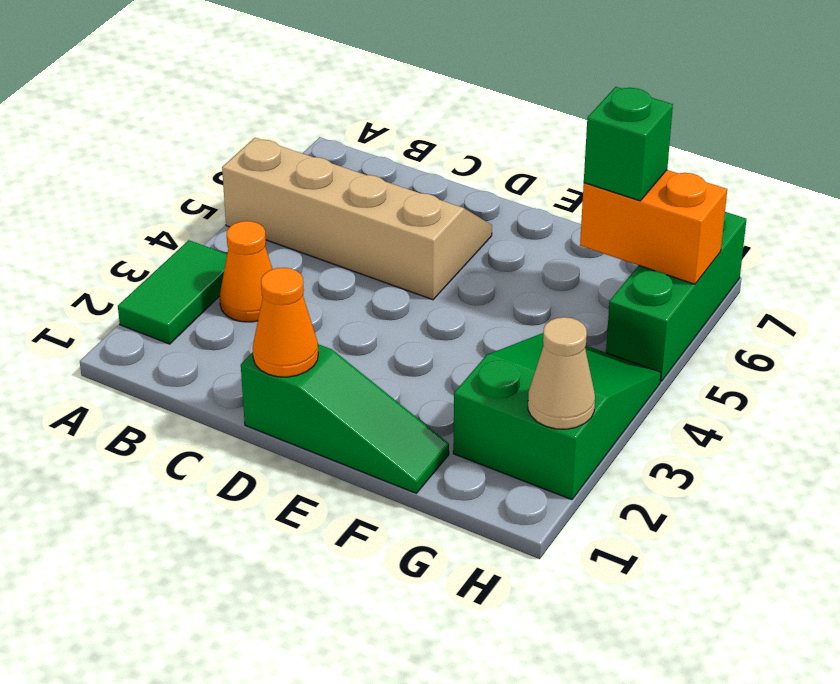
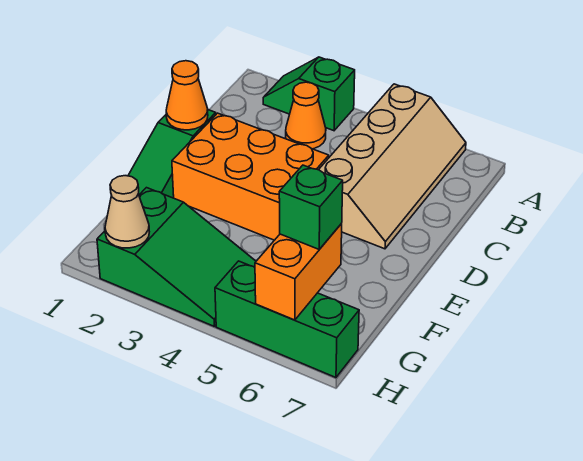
green 1x2 tile [118,240,227,344] -> green 1x2 slope [263,57,355,131]
none -> orange 2x3 brick [172,113,329,240]

